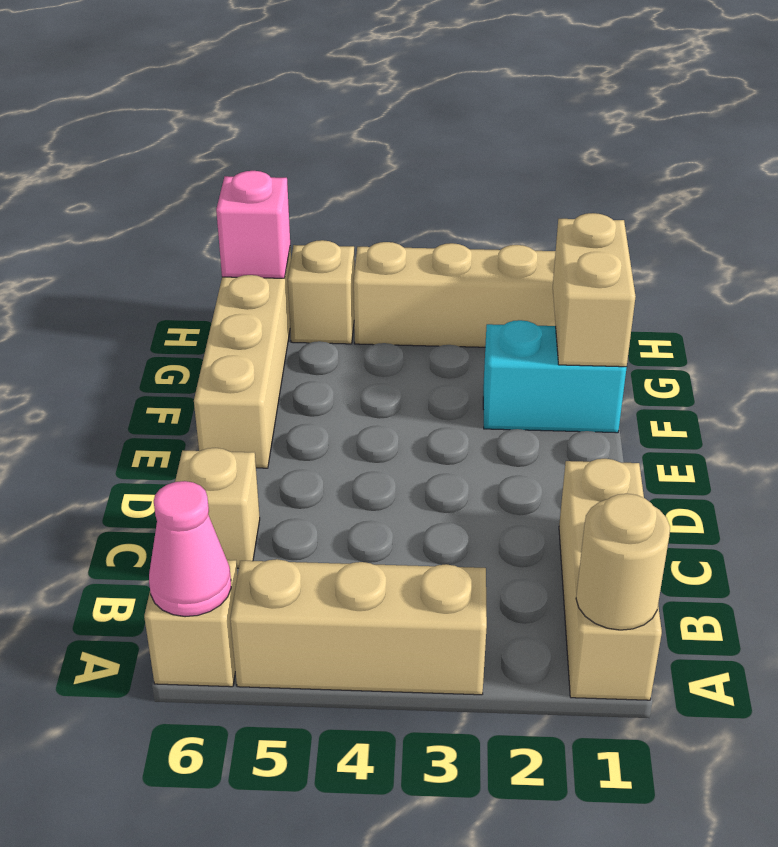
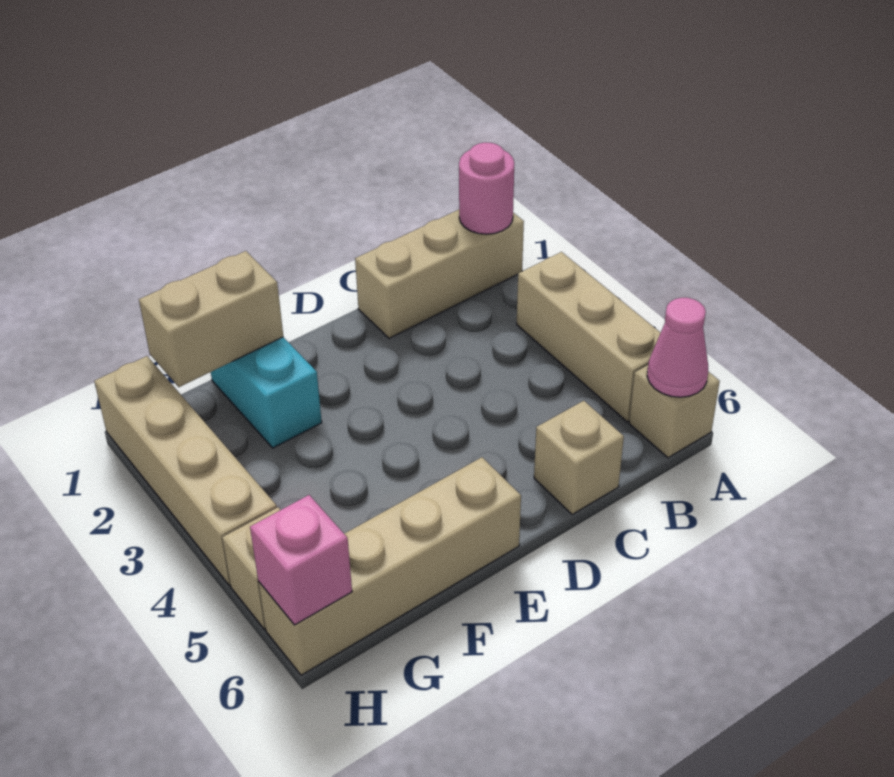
tan 1x1 round brick [576,494,670,630] -> pink 1x1 round brick [459,142,514,234]

